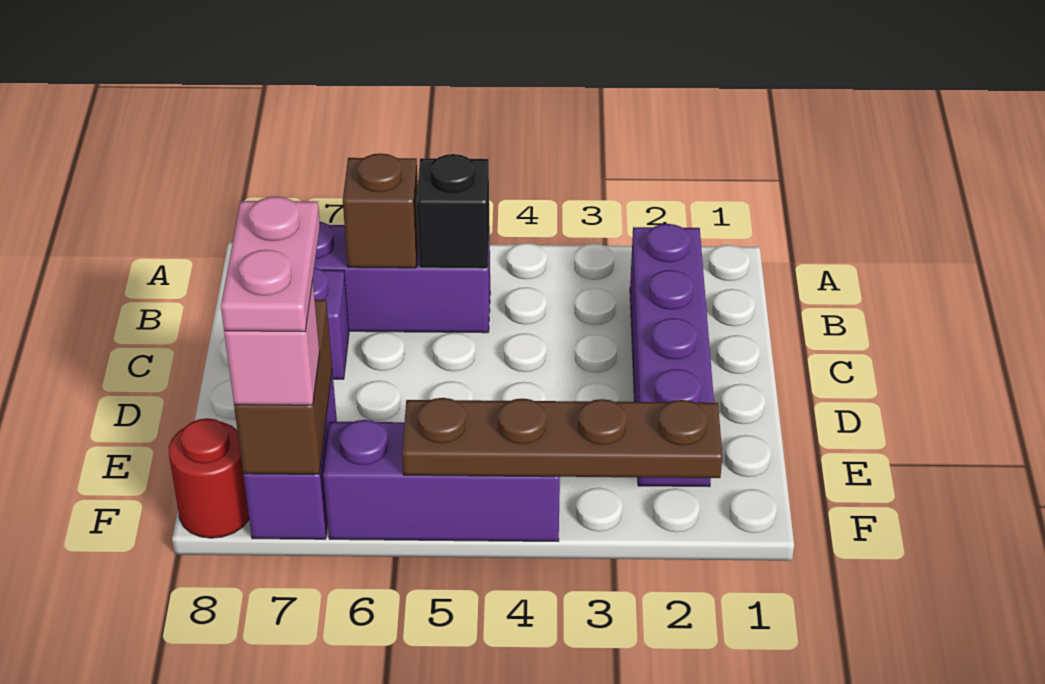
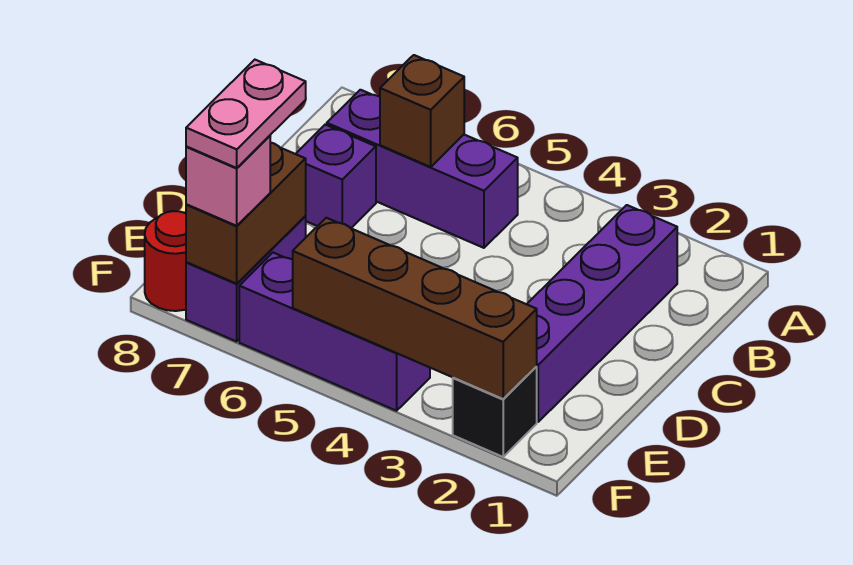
black 1x1 brick [416,154,489,269] -> black 1x1 brick moved to [453,367,537,457]
brown 1x4 plate [402,398,722,478] -> brown 1x4 brick [293,218,537,399]

